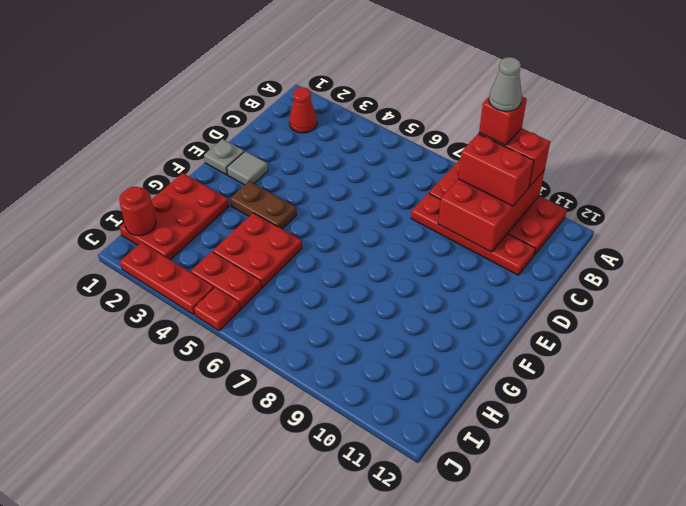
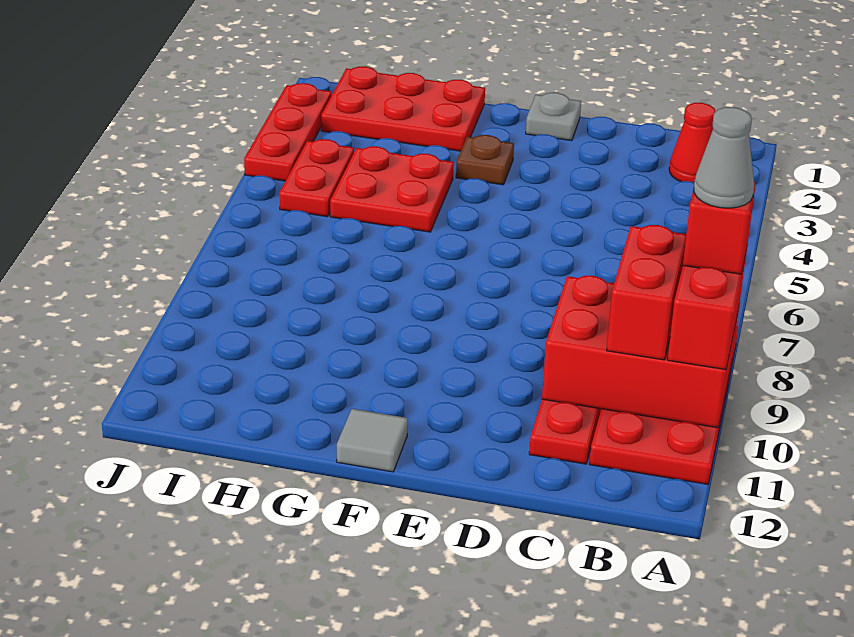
grey 1x1 tile [227,151,268,185] -> grey 1x1 tile moved to [337,409,408,472]
brown 1x2 plate [230,181,297,229] -> brown 1x1 plate [456,135,514,185]
red 1x1 round brick [119,187,156,236] -> none
red 1x1 plate [194,288,240,331] -> none

